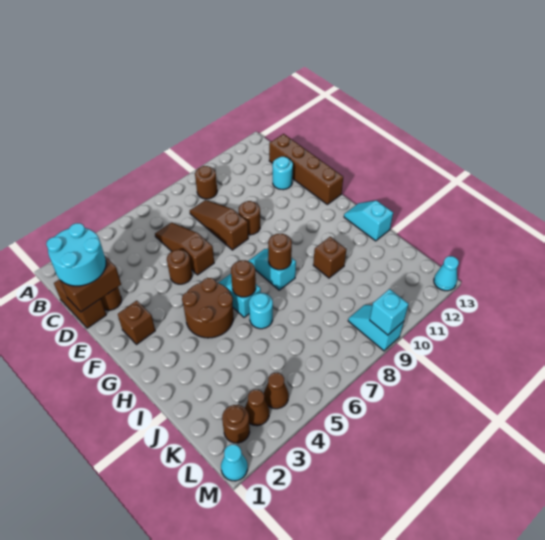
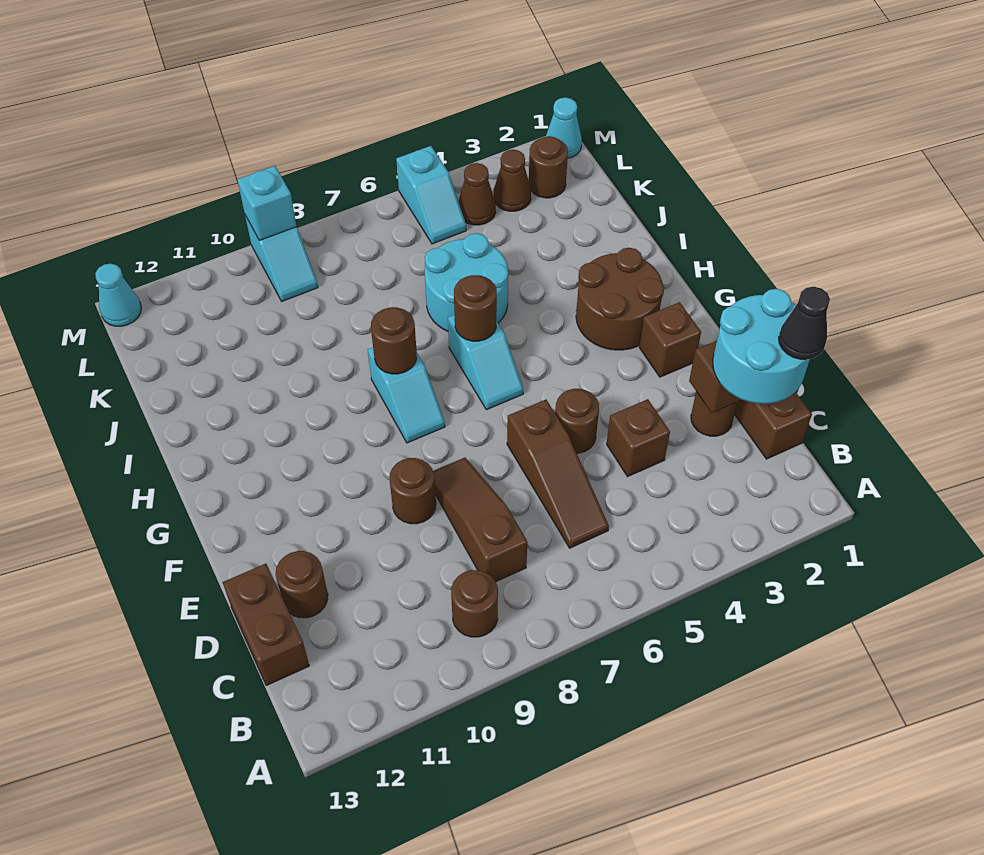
none -> black 1x1 cone [779,287,830,359]
brown 1x3 slope [190,200,248,250] -> brown 1x3 slope turned to [433,458,527,581]
brown 1x4 brick [269,134,343,204] -> brown 1x2 brick [223,564,309,686]
cyan 1x1 round brick [273,157,293,190] -> brown 1x1 round brick [276,551,328,618]
brown 2x2 round brick [182,278,233,338] -> brown 2x2 round brick moved to [576,248,664,350]
cyan 1x2 slope [344,201,393,241] -> cyan 1x2 slope moved to [396,146,466,244]
cyan 1x1 round brick [249,293,273,329] -> cyan 2x2 round brick [425,233,508,331]
brown 1x1 brick [313,237,346,278] -> brown 1x1 brick moved to [607,399,670,476]

